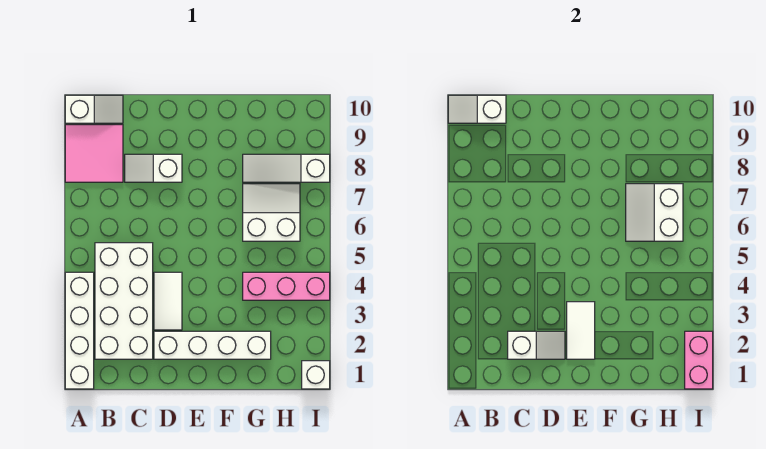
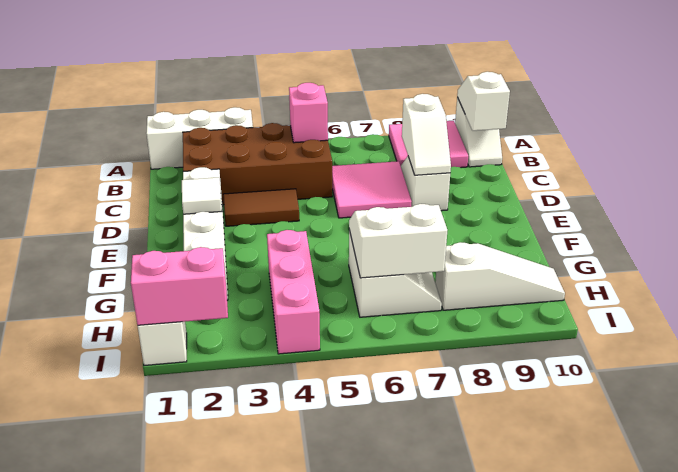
white 1x4 brick [65,272,94,389] -> white 1x3 brick [146,107,253,169]
white 2x4 brick [95,243,153,359] -> brown 2x4 brick [183,123,332,205]
none -> pink 1x1 brick [289,83,328,143]
white 1x2 slope [508,331,565,359] -> white 1x2 slope moved to [402,94,451,175]
none -> pink 2x2 tile [332,161,412,218]
white 1x2 tile [154,272,182,330] -> brown 1x2 tile [223,189,299,226]
white 1x2 tile [567,302,595,359] -> white 1x1 tile [182,177,222,214]
white 1x3 slope [243,154,330,182] -> white 1x3 slope turned to [435,242,565,310]

